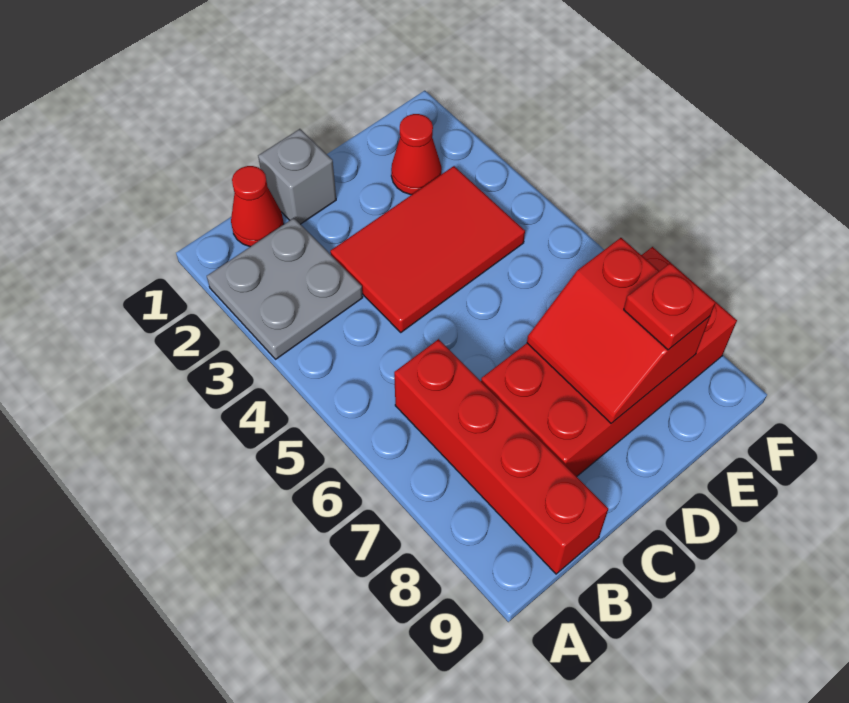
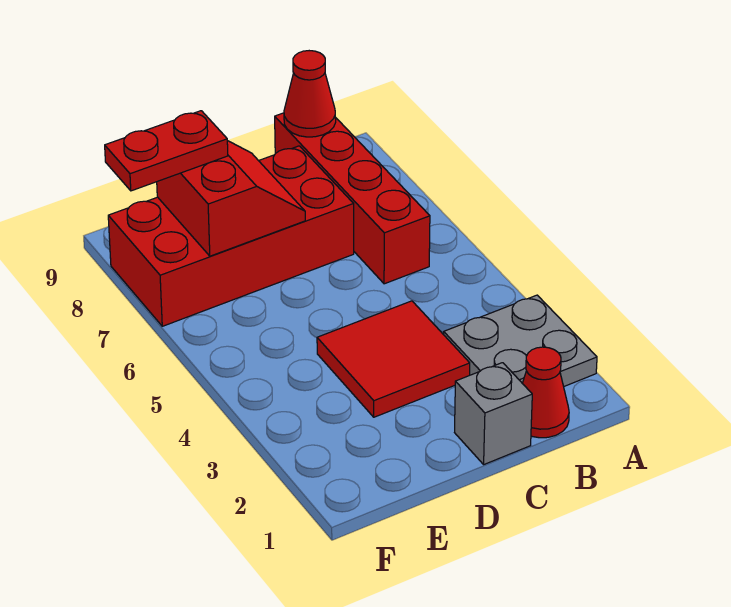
red 2x3 tile [330,166,525,332] -> red 2x2 tile [317,301,470,417]
red 1x1 cone [391,114,442,195] -> red 1x1 cone moved to [284,51,336,137]
red 1x1 plate [624,263,716,350] -> red 1x2 plate [105,111,228,191]

